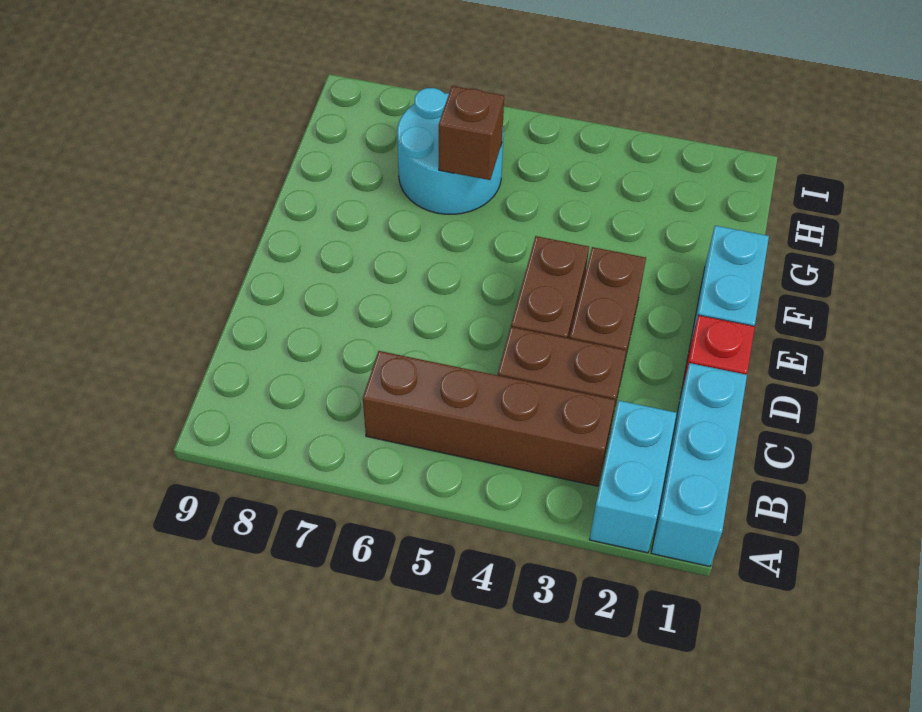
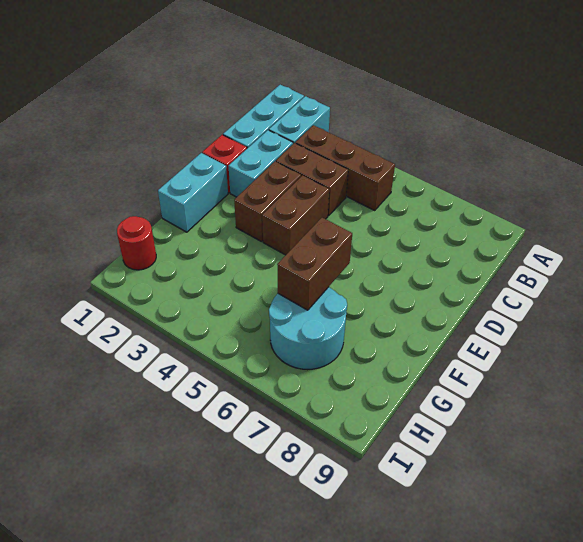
brown 1x4 brick [363,351,615,486] -> brown 1x3 brick [295,125,395,210]
none -> cyan 1x2 brick [229,130,293,197]
brown 1x1 brick [439,86,504,180] -> brown 1x2 brick [277,218,352,310]
none -> red 1x1 round brick [117,216,156,270]

